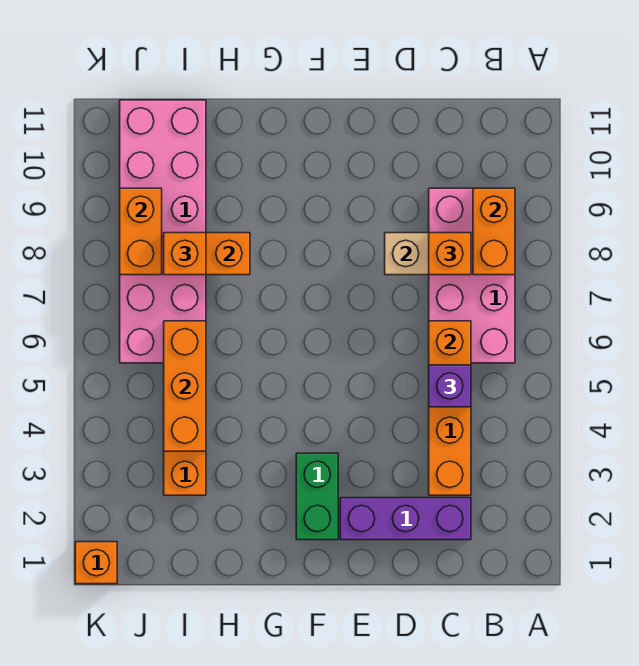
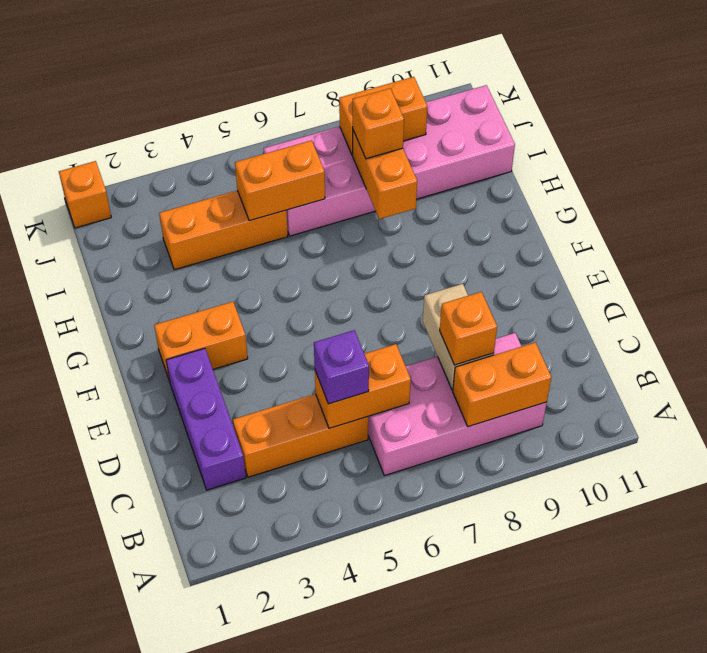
green 1x2 brick [296,453,338,540] -> orange 1x2 brick [154,302,248,381]
orange 1x3 brick [164,321,206,451] -> orange 1x2 brick [235,140,325,221]

